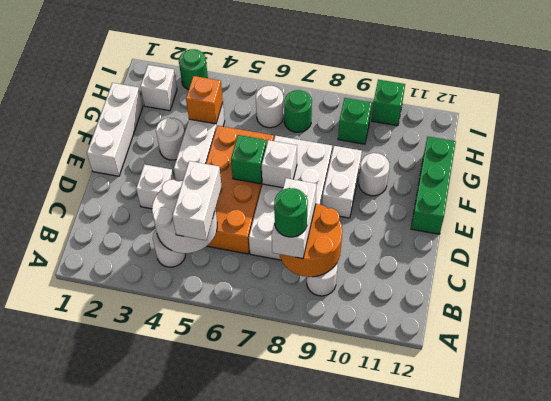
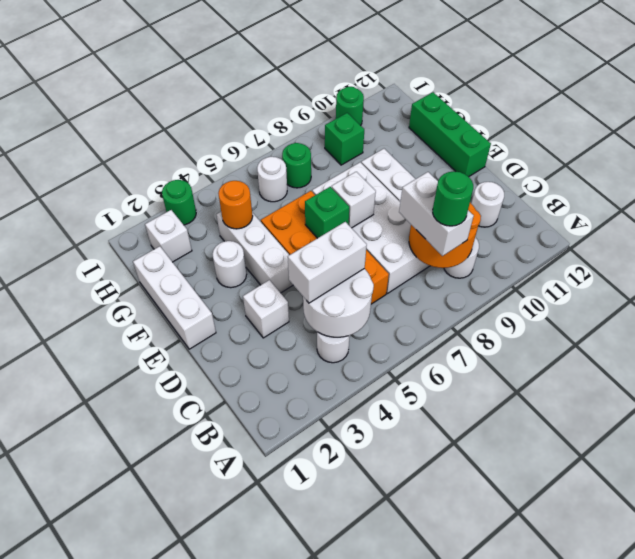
white 1x2 brick [172,161,222,240] -> white 1x2 brick turned to [288,222,367,303]
white 1x1 round brick [359,153,389,196] -> white 1x1 round brick moved to [471,182,504,227]
orange 1x1 brick [186,76,223,124] -> orange 1x1 round brick [218,181,253,229]
green 1x1 brick [371,80,405,126] -> green 1x1 round brick [336,87,364,126]

